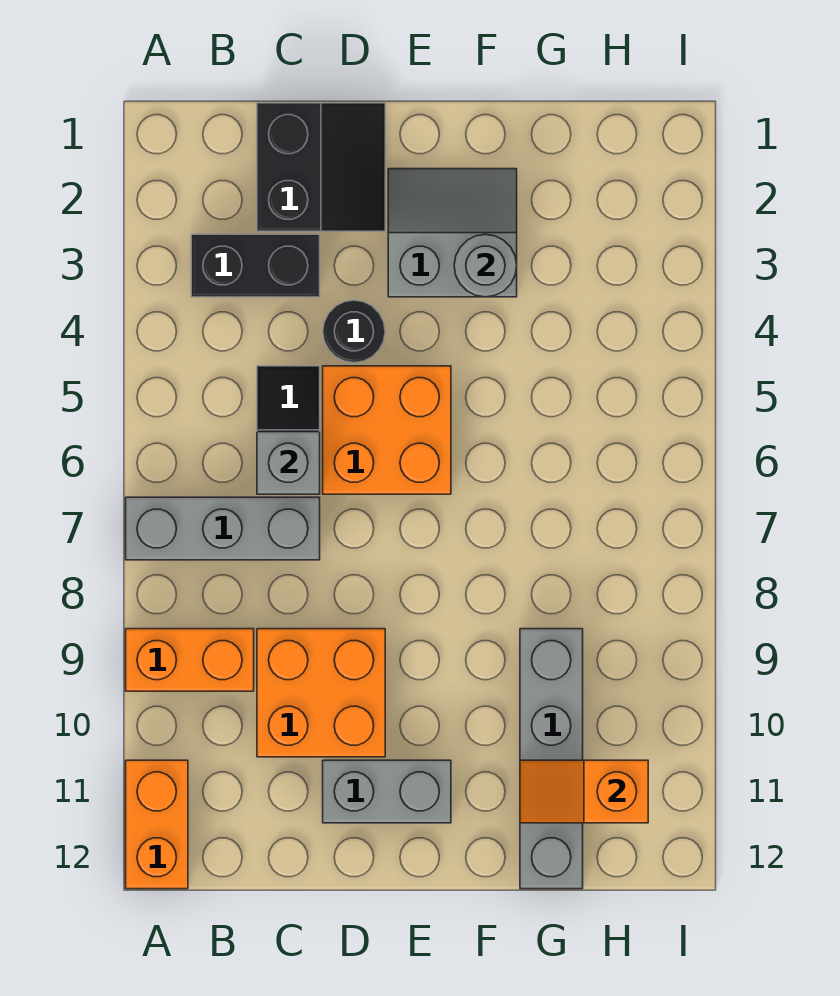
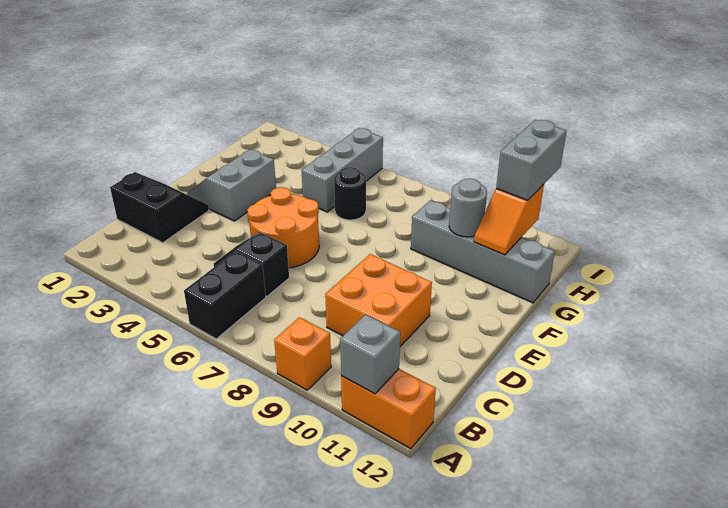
grey 1x3 brick [126,497,320,560] -> grey 1x3 brick moved to [301,128,383,212]
orange 1x2 brick [126,629,254,691] -> orange 1x1 brick [274,317,331,390]
black 1x2 brick [191,234,320,297] -> black 1x2 brick moved to [184,251,266,339]
grey 1x1 brick [257,432,320,494] -> grey 1x1 brick moved to [340,315,400,394]
black 1x1 round brick [323,300,385,363] -> black 1x1 round brick moved to [334,167,366,220]
orange 2x2 brick [323,366,451,494] -> orange 2x2 round brick [247,187,319,268]
grey 1x2 brick [323,760,451,823] -> grey 1x2 brick moved to [496,120,566,200]
grey 1x1 round brick [454,234,517,297] -> grey 1x1 round brick moved to [449,179,487,237]

